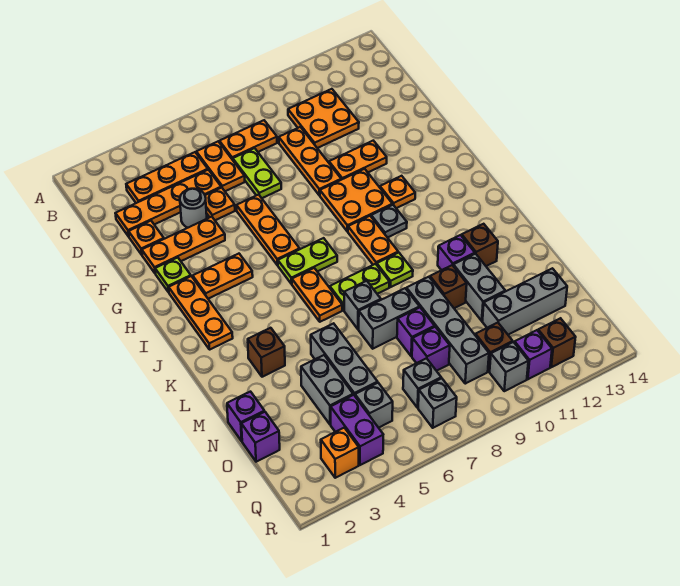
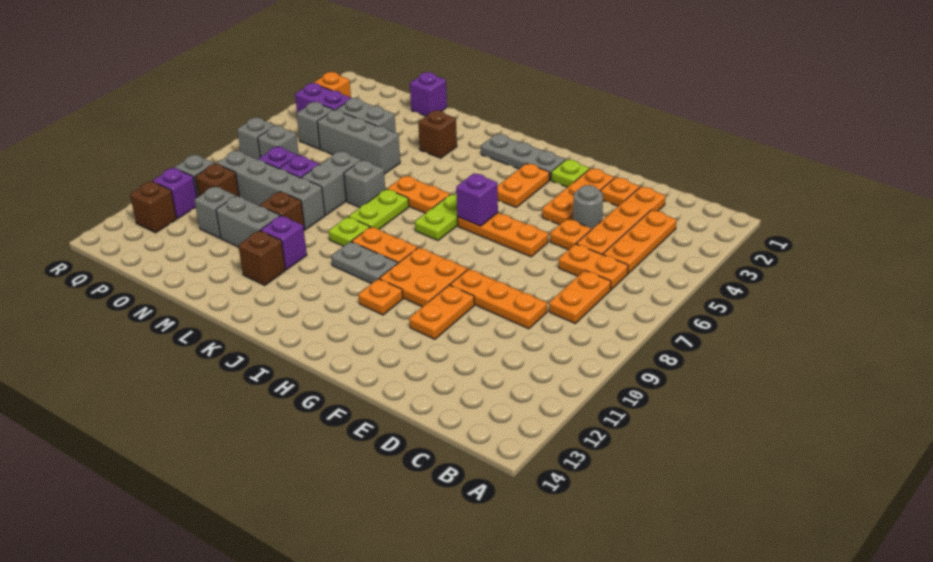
orange 2x2 plate [288,89,359,148] -> none
lime 1x2 plate [233,148,281,198] -> none
orange 1x3 plate [169,276,233,349] -> grey 1x3 plate [481,134,565,180]
grey 1x1 plate [371,205,407,238] -> grey 1x2 plate [331,242,398,284]
purple 1x1 brick [241,412,280,462] -> purple 1x1 brick moved to [456,173,498,226]
grey 1x3 brick [482,268,567,335] -> grey 1x1 brick [194,186,236,238]

